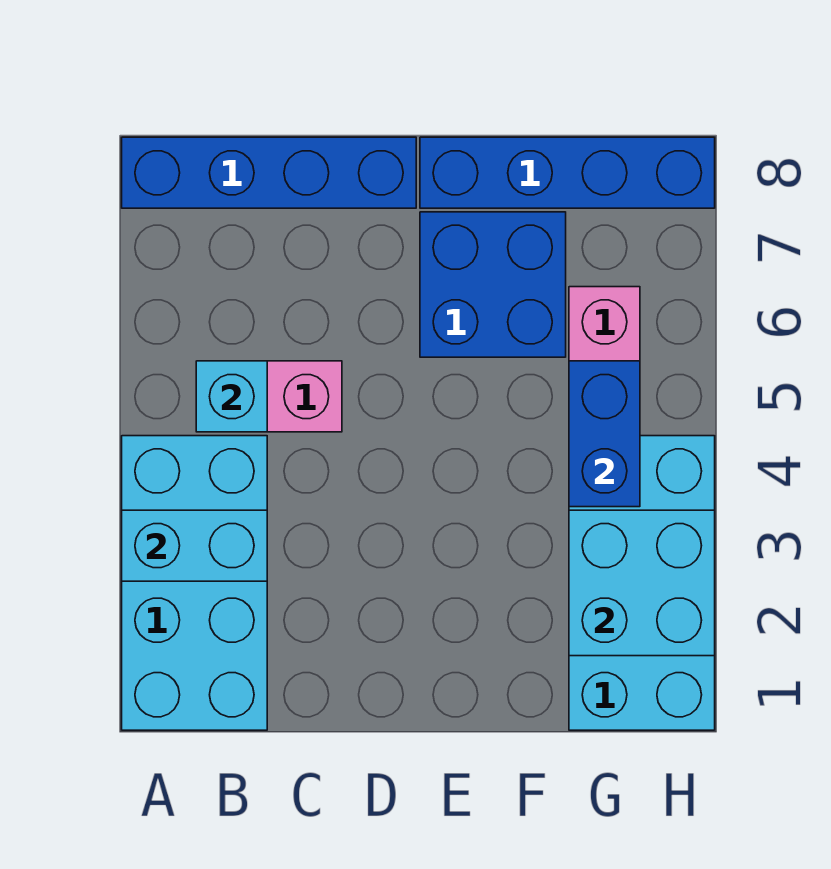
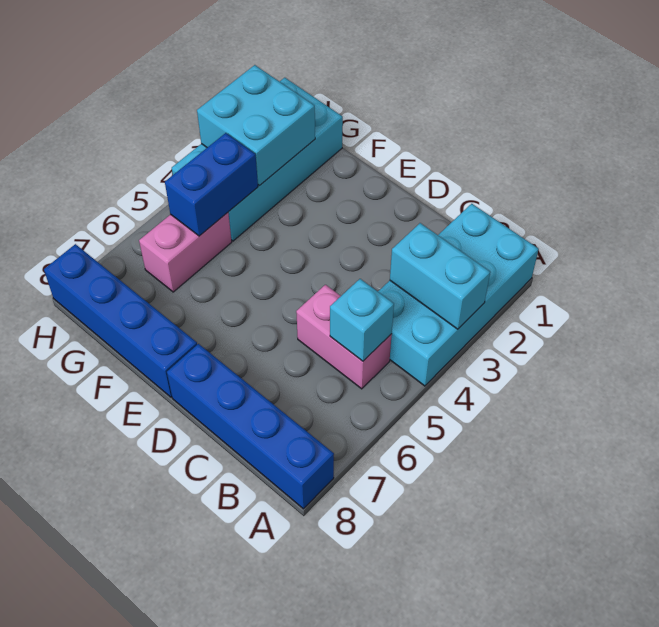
blue 2x2 brick [420,212,566,357] -> none

